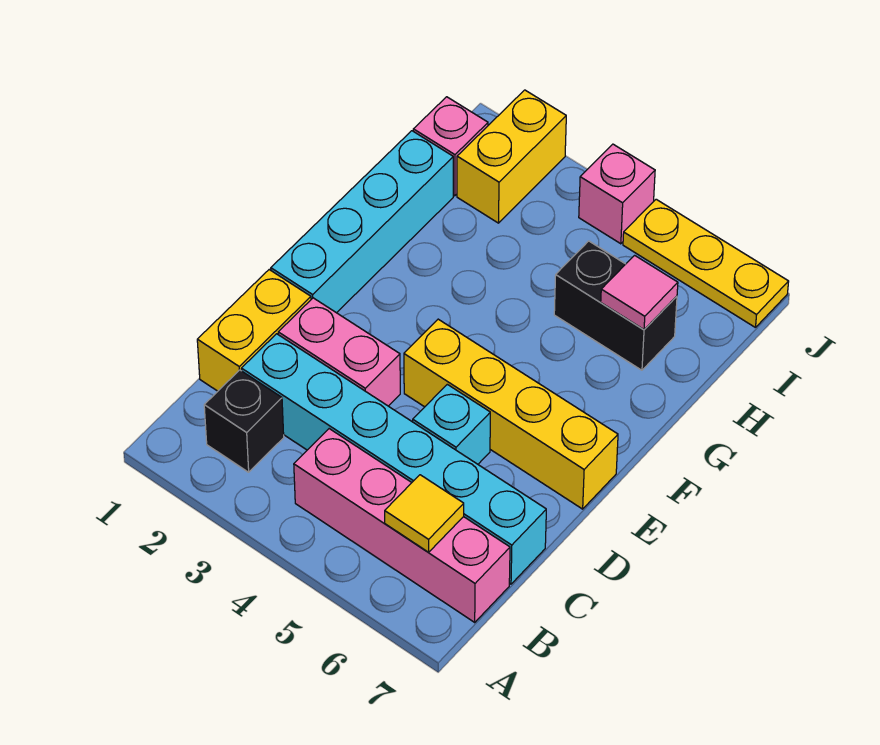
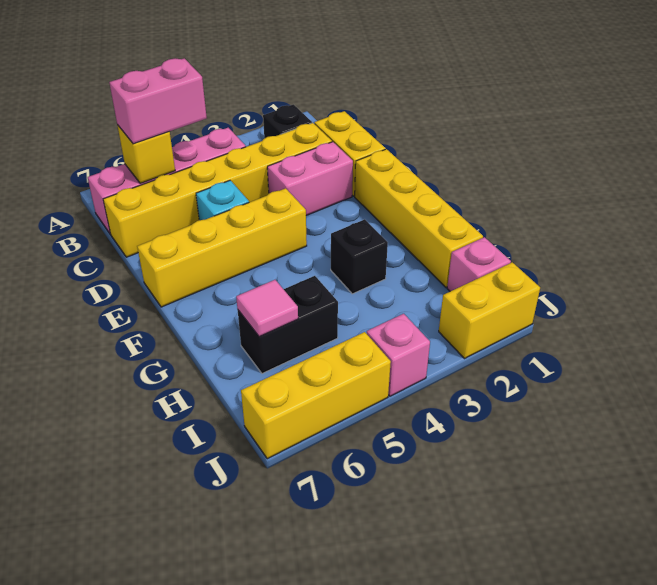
none -> pink 1x2 brick [109,58,207,144]
yellow 1x1 tile [385,475,464,552] -> yellow 1x1 brick [117,125,175,183]
cyan 1x6 brick [241,334,546,584] -> yellow 1x6 brick [103,123,332,257]
cyan 1x4 brick [271,131,453,313] -> yellow 1x4 brick [355,149,483,287]
none -> black 1x1 brick [331,219,388,294]
yellow 1x2 brick [457,90,566,223] -> yellow 1x2 brick turned to [439,262,540,358]
yellow 1x3 plate [623,199,789,328] -> yellow 1x3 brick [241,332,391,459]

